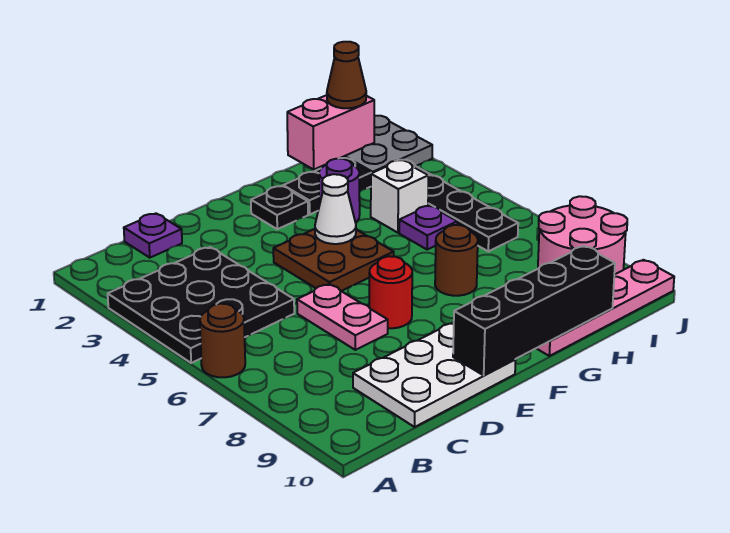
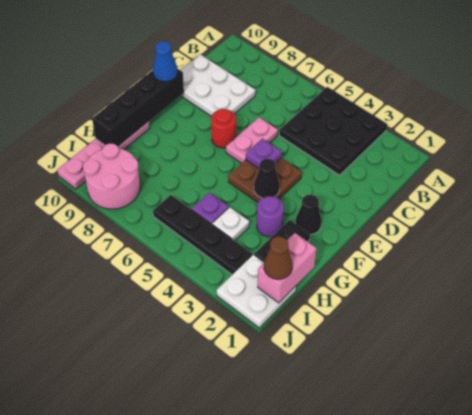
brown 1x1 round brick [200,304,245,377] -> none
purple 1x1 plate [124,213,182,258] -> purple 1x1 plate moved to [246,139,282,168]
white 2x3 plate [353,322,516,427] -> white 2x3 plate turned to [181,54,255,116]
pink 1x2 plate [297,284,388,350] -> pink 1x2 plate turned to [226,117,278,163]
none -> blue 1x1 cone [153,41,178,82]
black 1x1 plate [251,186,308,229] -> black 1x1 cone [295,195,322,235]
white 1x1 cone [315,174,356,244] -> black 1x1 cone [254,159,280,198]
brown 1x1 round brick [435,225,478,296] -> none
white 1x1 brick [371,160,428,233] -> white 1x1 plate [212,207,249,241]
grey 2x2 plate [341,116,432,173] -> white 2x2 plate [217,255,296,328]

